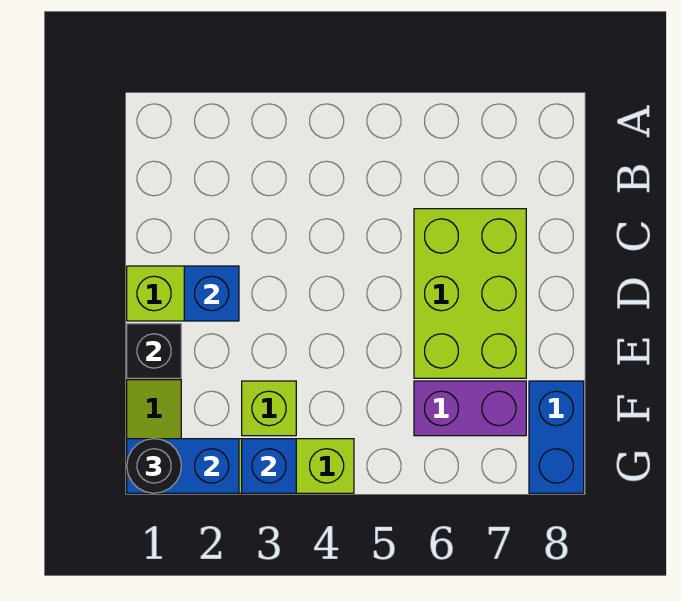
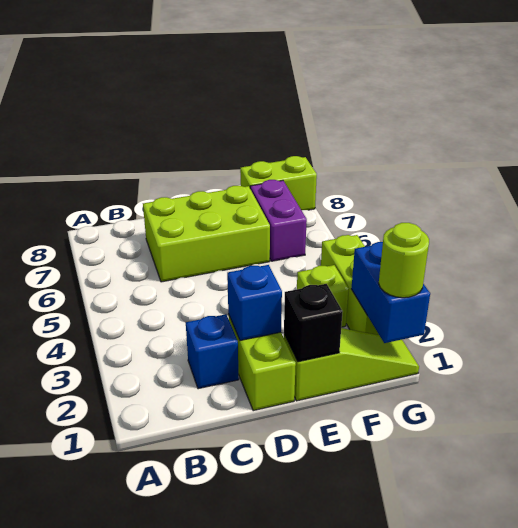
blue 1x2 brick [529,381,584,493] -> lime 1x2 brick [240,156,317,210]
black 1x1 round brick [127,439,181,493] -> lime 1x1 round brick [379,223,429,298]
blue 1x1 brick [242,439,296,493] -> blue 1x1 brick moved to [186,314,239,389]

